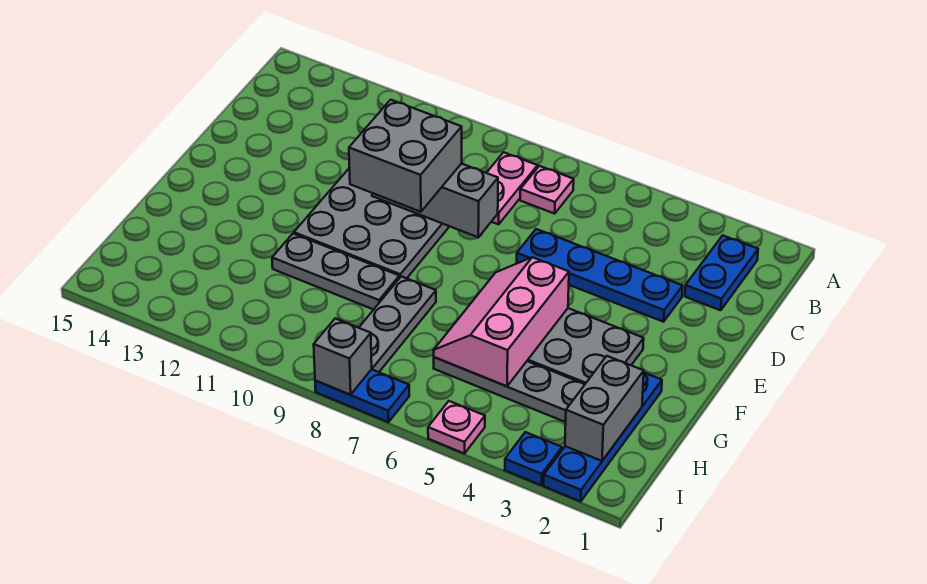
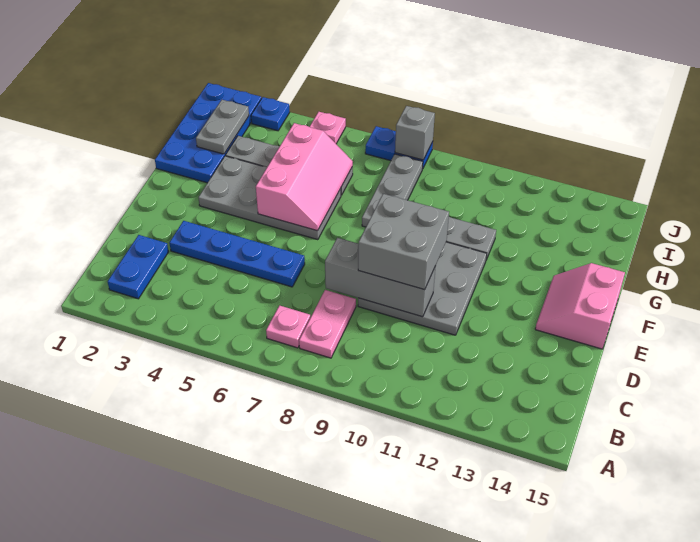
none -> pink 2x2 slope [535,263,625,349]
blue 1x4 plate [544,373,662,501] -> blue 2x4 plate [155,83,261,183]
grey 1x2 brick [565,356,644,461] -> grey 1x2 plate [196,100,249,154]

